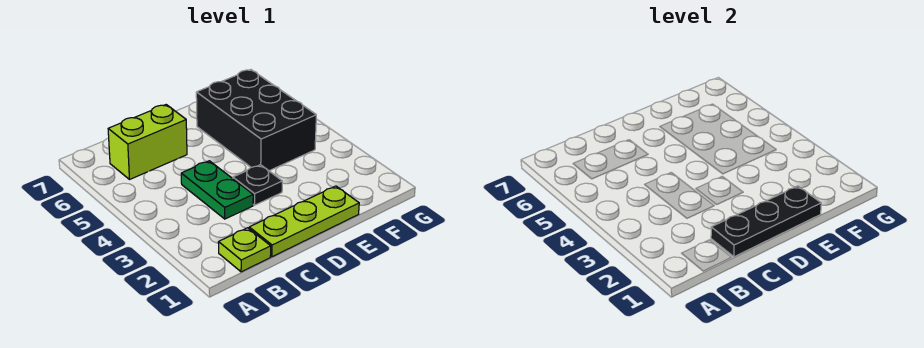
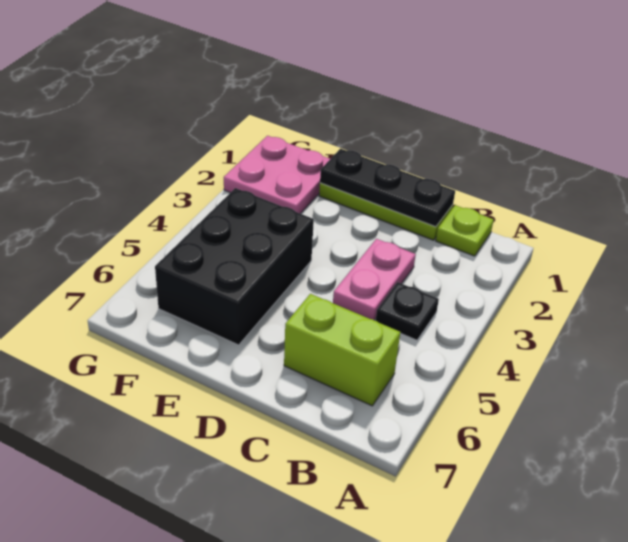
green 1x2 plate [181,161,253,219] -> pink 1x2 plate [333,239,416,320]
black 1x1 plate [233,165,282,205] -> black 1x1 plate moved to [376,282,439,340]
none -> pink 2x2 plate [224,136,330,214]

